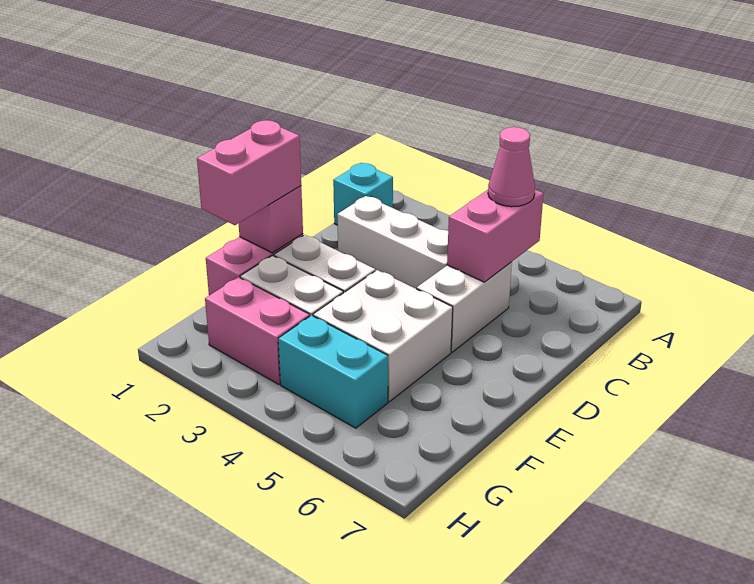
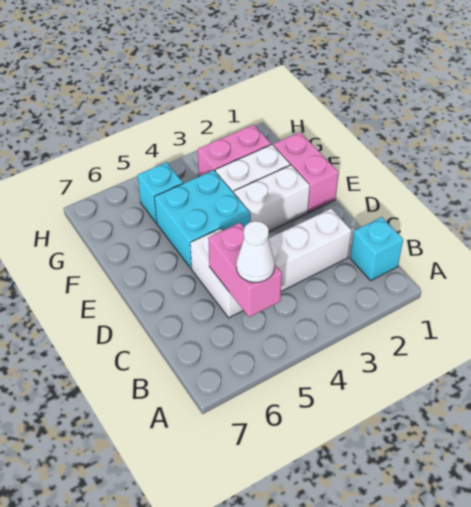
pink 1x1 cone [488,127,535,207] -> white 1x1 cone [236,221,275,282]
pink 1x1 brick [239,186,303,253] -> none
pink 1x2 brick [197,120,301,225] -> none
white 2x2 brick [313,270,453,402] -> cyan 2x2 brick [154,170,250,269]
cyan 1x2 brick [278,315,388,428] -> cyan 1x1 brick [138,162,183,223]

